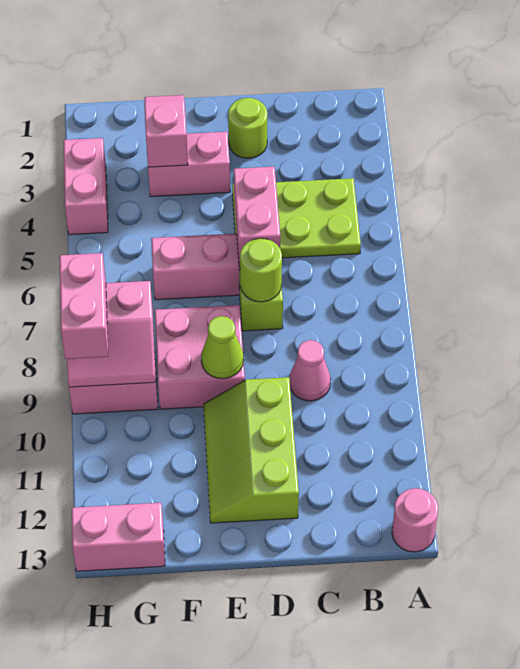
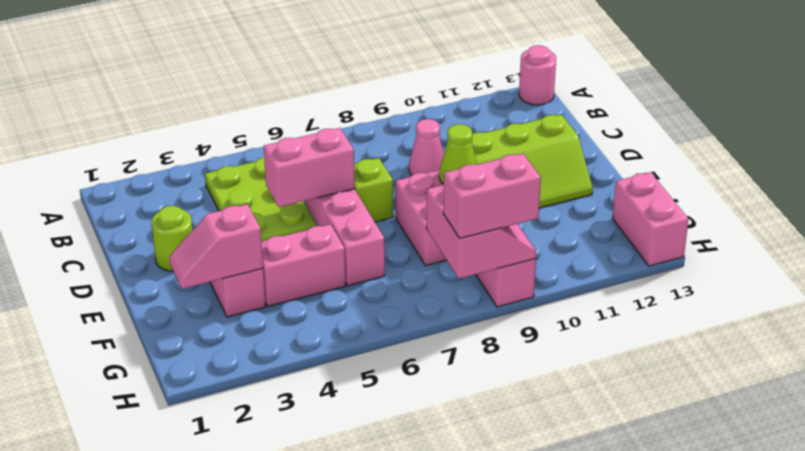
lime 1x1 round brick [240,238,282,302] -> none
pink 1x2 brick [64,138,108,235] -> pink 1x2 brick moved to [262,224,346,306]

